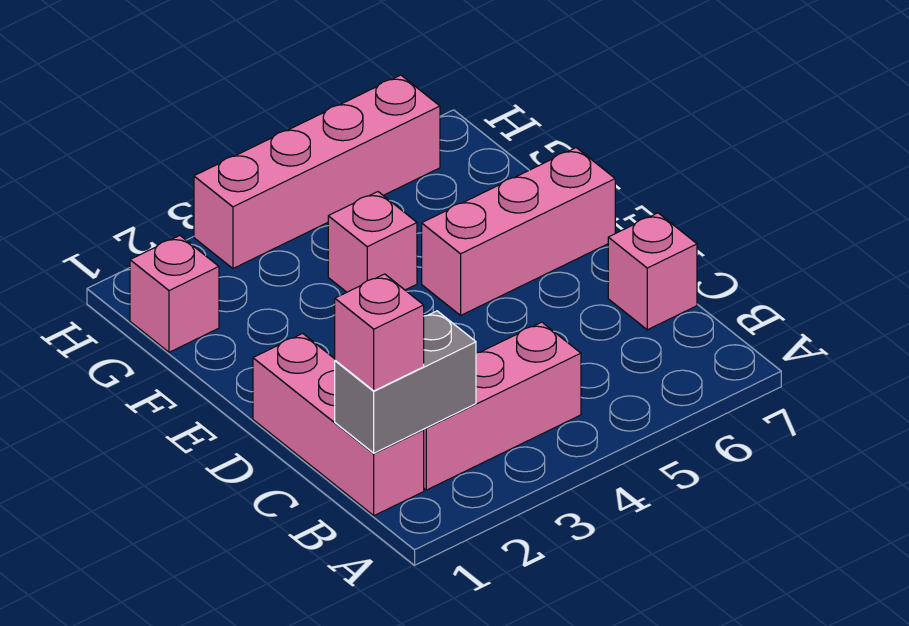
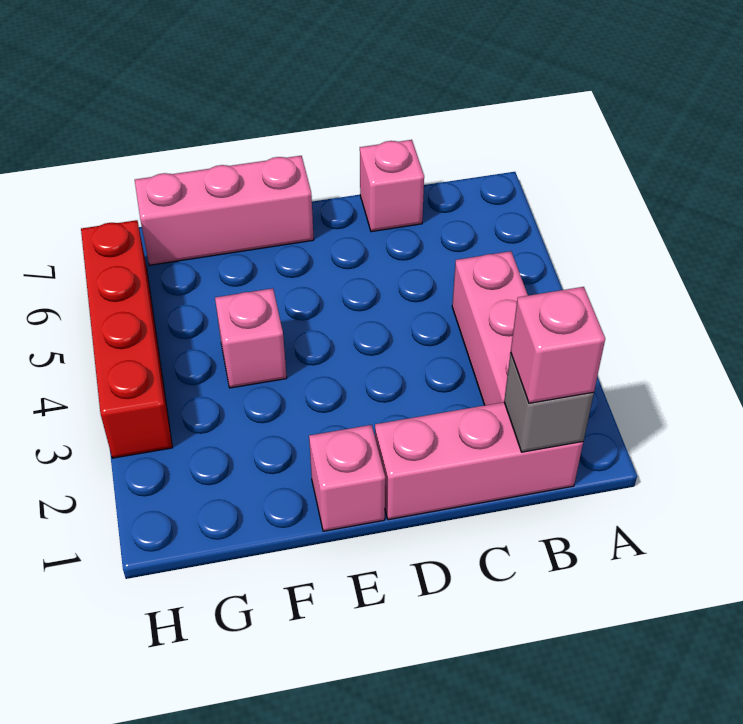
grey 1x2 brick [335,311,476,453] -> grey 1x1 brick [504,353,594,452]
pink 1x3 brick [422,148,615,315] -> pink 1x3 brick turned to [135,156,314,265]
pink 1x1 brick [130,236,219,352] -> pink 1x1 brick moved to [309,425,385,531]
pink 1x4 brick [194,75,440,268] -> red 1x4 brick [81,220,173,458]

